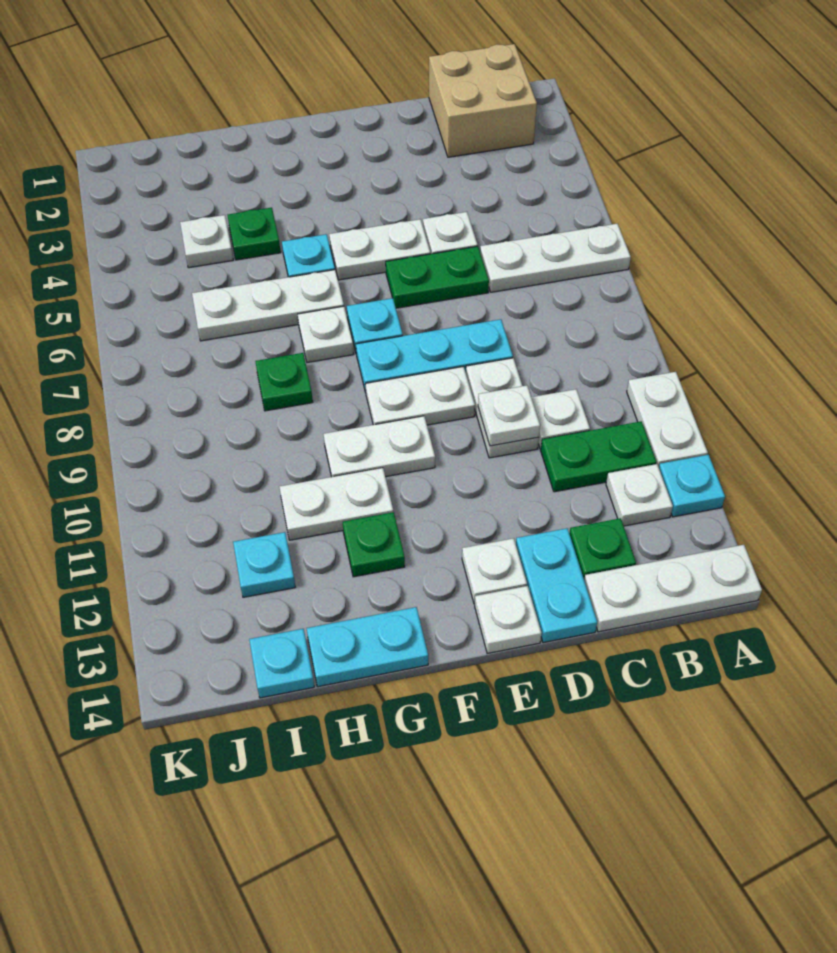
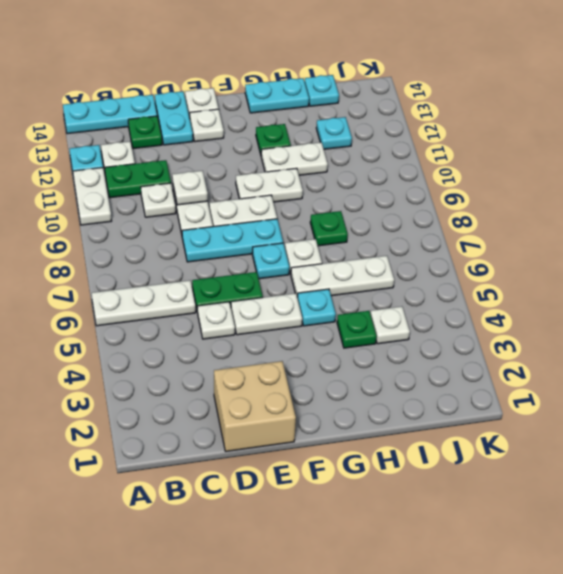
white 1x3 plate [584,545,762,632] -> cyan 1x3 plate [63,95,157,134]
tan 2x2 brick [429,44,537,157] -> tan 2x2 brick moved to [214,361,296,451]

